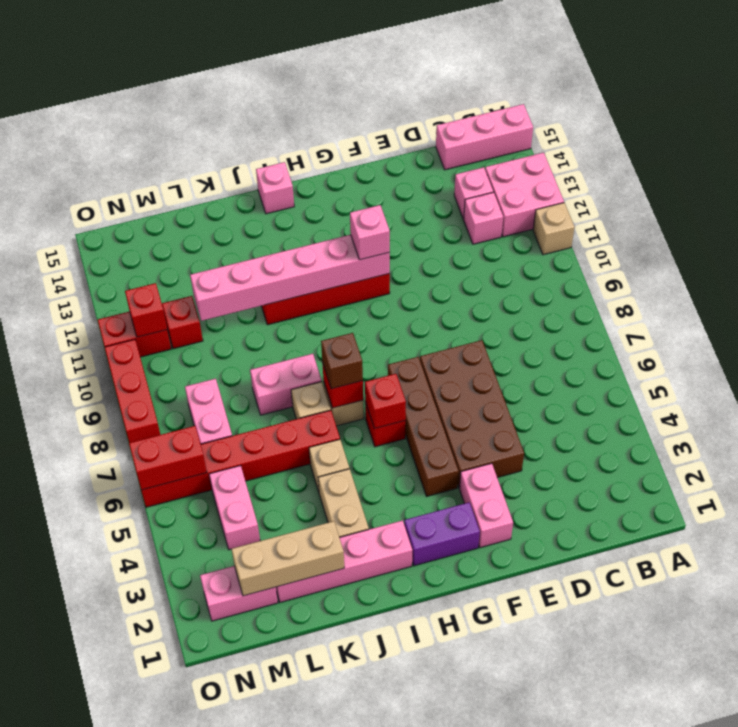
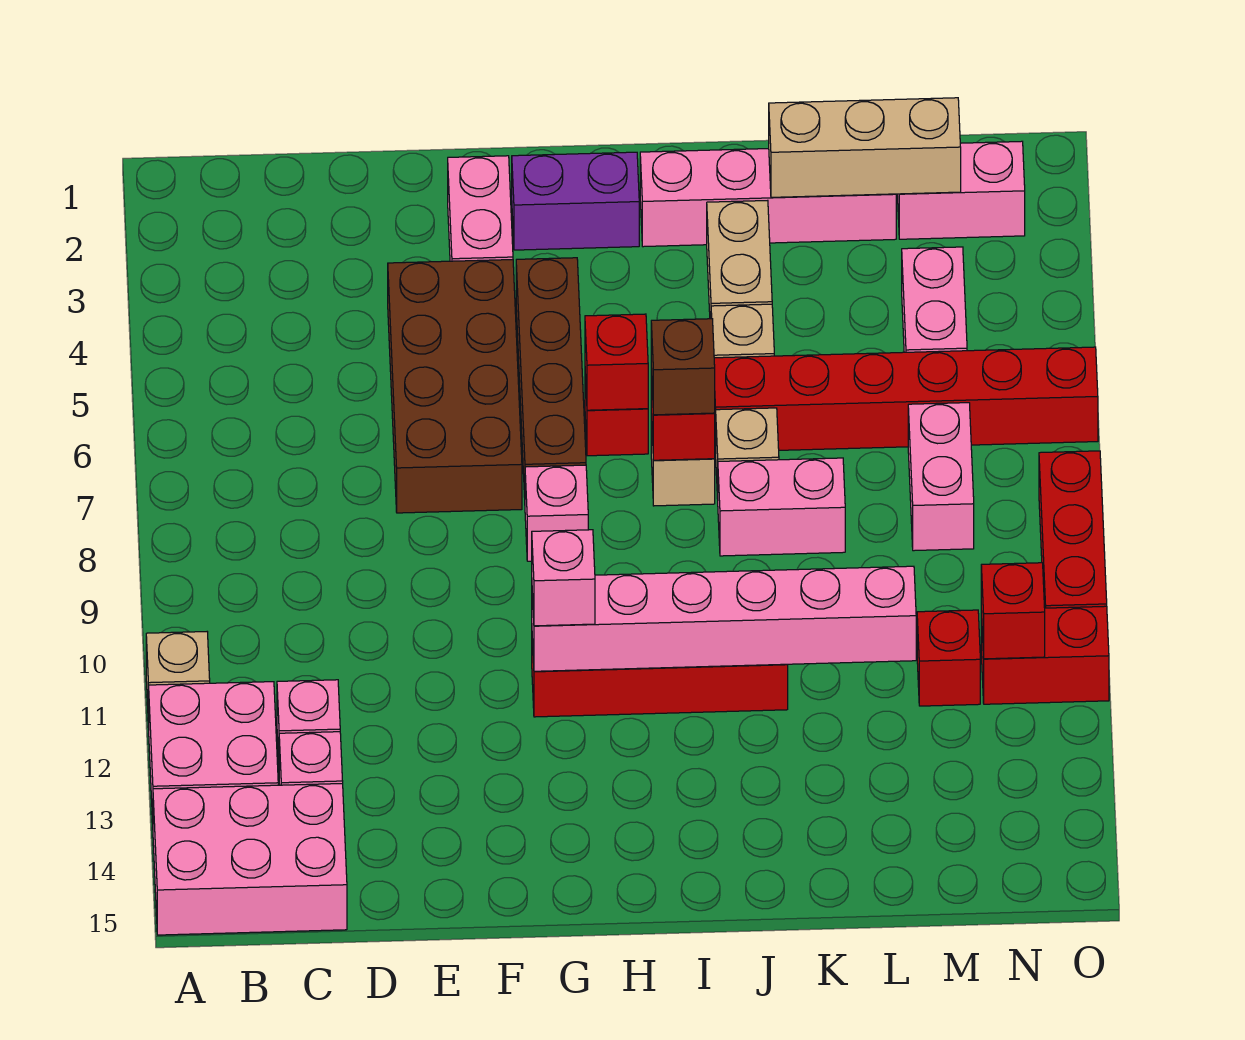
pink 1x3 brick [436,104,533,170] -> pink 2x3 brick [153,783,347,935]
pink 1x1 brick [256,162,294,214] -> pink 1x1 brick moved to [525,465,588,561]
red 1x2 brick [129,426,207,490] -> none

